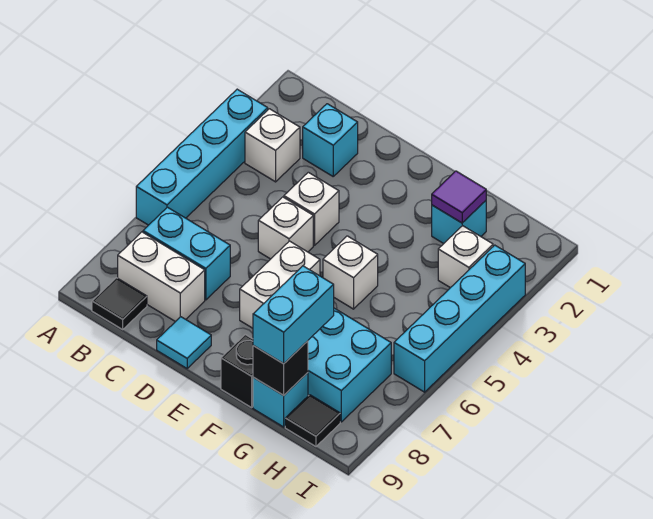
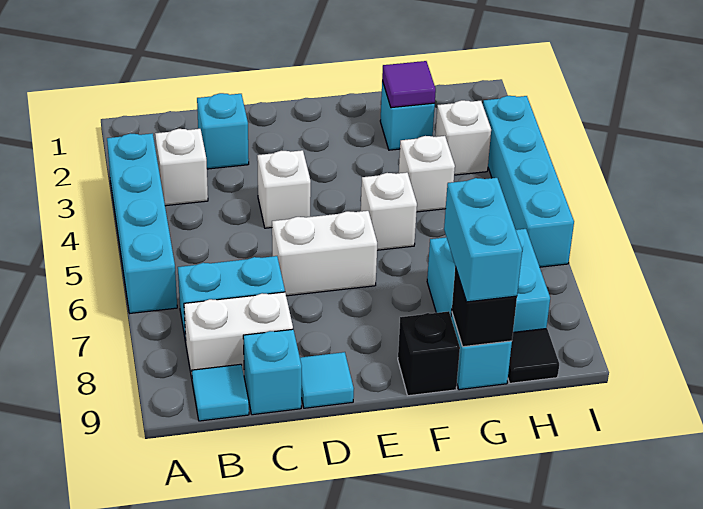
black 1x1 tile [92,278,147,329] -> cyan 1x1 tile [192,364,249,421]
none -> cyan 1x1 brick [243,329,302,415]
white 1x1 brick [258,197,313,259] -> white 1x1 brick moved to [399,136,455,212]
white 1x2 brick [240,241,320,328] -> white 1x2 brick turned to [272,211,377,296]

